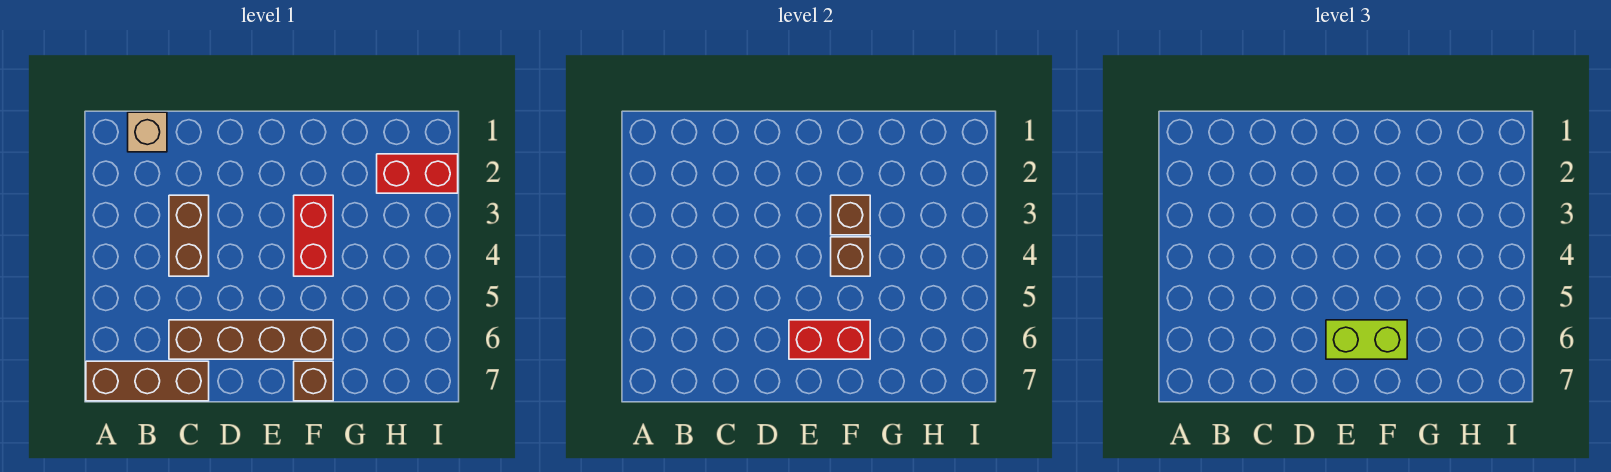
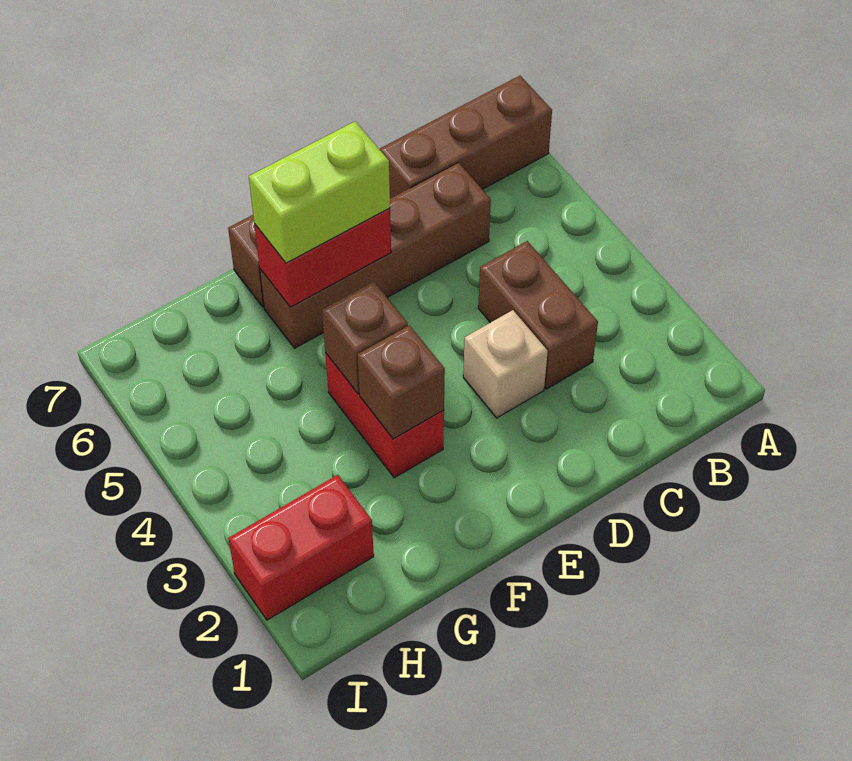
tan 1x1 brick [128,112,167,152] -> tan 1x1 brick moved to [463,310,548,418]

